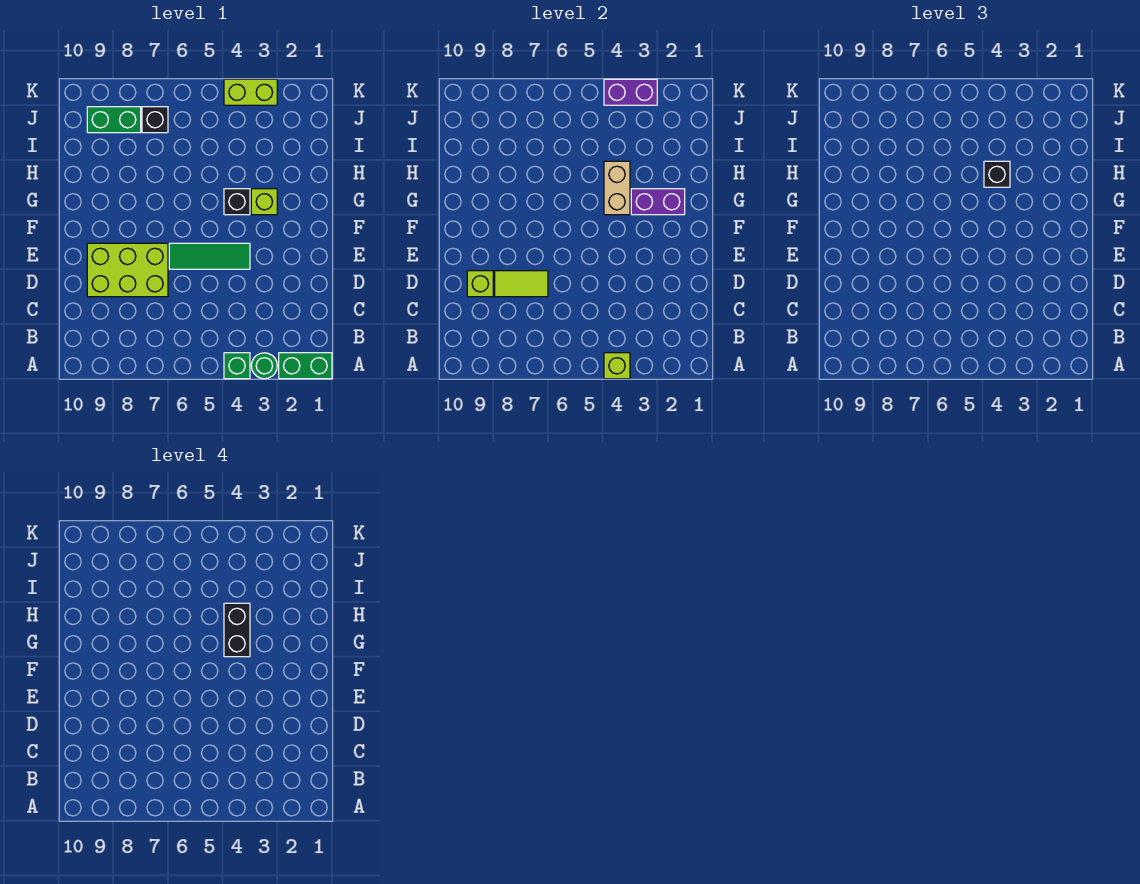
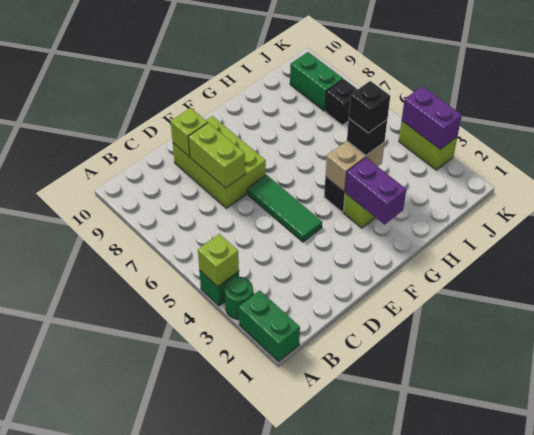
lime 1x2 tile [495,271,548,297] -> lime 1x2 brick [188,123,245,188]
black 1x2 brick [224,603,250,657] -> black 1x1 brick [349,81,390,133]

